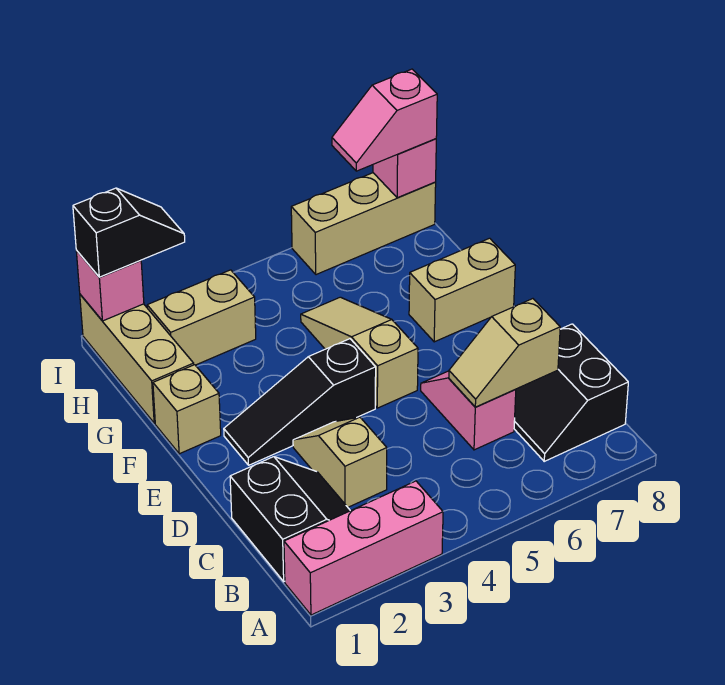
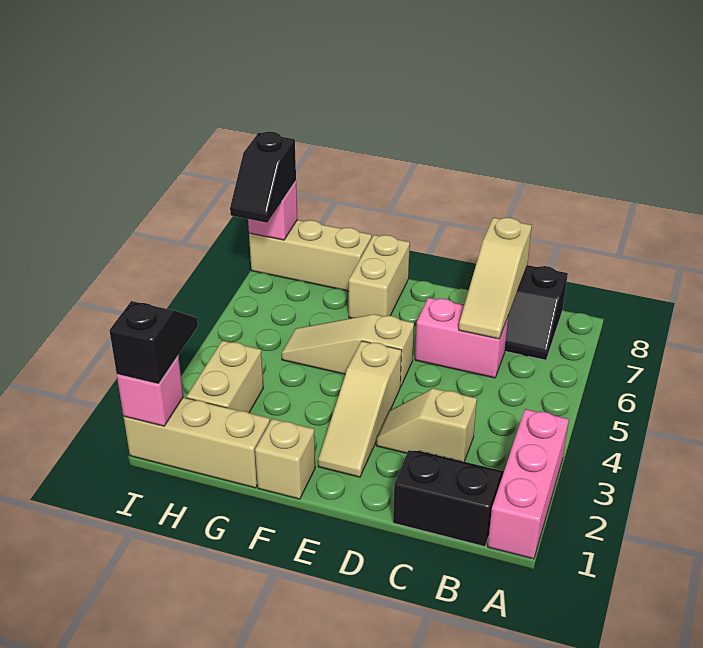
pink 1x2 slope [421,371,516,450] -> pink 1x2 brick [415,298,509,378]
tan 1x2 slope [449,299,560,407] -> tan 1x3 slope [459,218,532,339]
black 1x3 slope [224,339,376,465] -> tan 1x3 slope [318,341,402,477]
tan 1x3 brick [291,173,436,275] -> tan 1x3 brick turned to [249,220,372,291]
pink 1x2 slope [332,69,437,171] -> black 1x2 slope [230,132,296,223]

